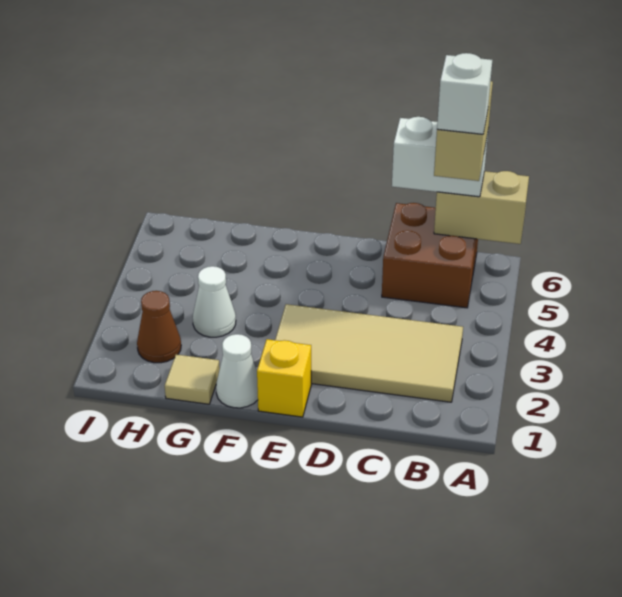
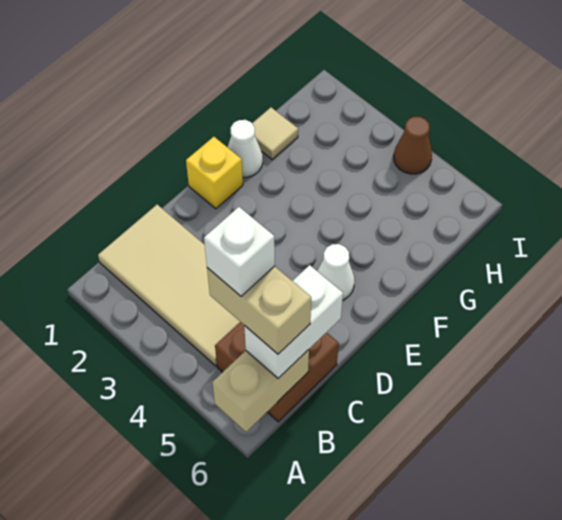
tan 2x4 tile [275,304,463,402] -> tan 2x4 tile turned to [98,205,240,366]
white 1x1 cone [193,266,236,337] -> white 1x1 cone moved to [317,244,355,300]
brown 1x1 cone [137,291,181,363] -> brown 1x1 cone moved to [394,117,432,174]

